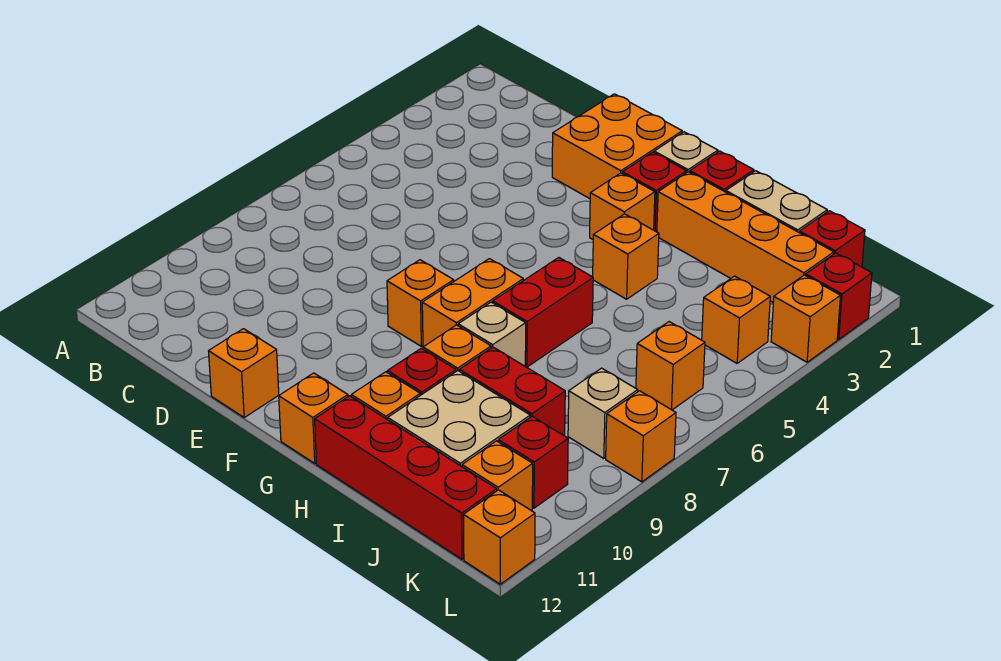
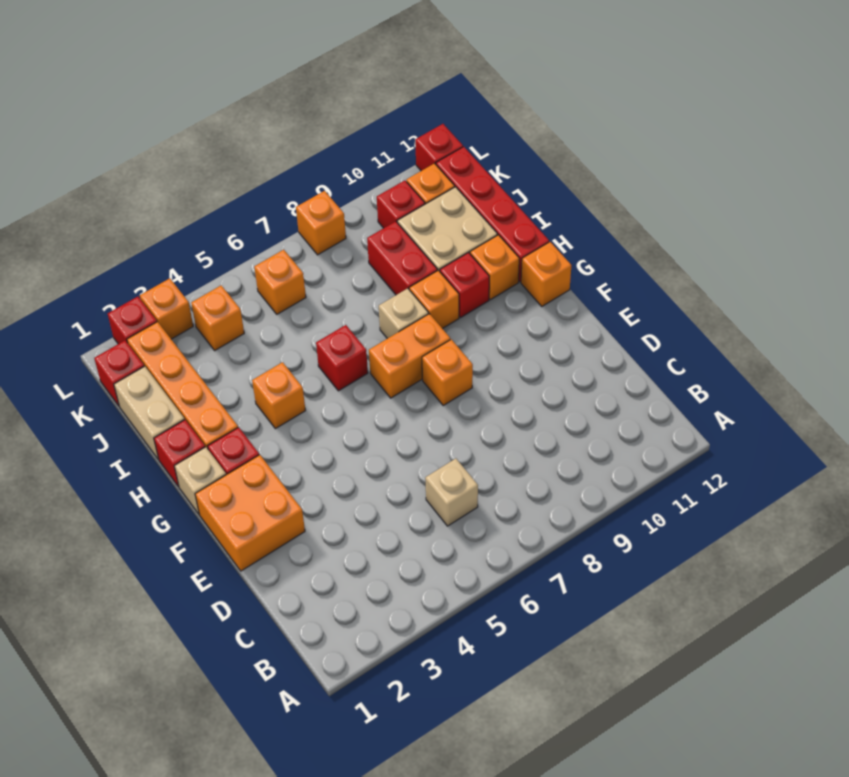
orange 1x1 brick [209,329,279,417] -> none
orange 1x1 brick [590,173,655,239] -> none
red 1x2 brick [493,258,593,367] -> red 1x1 brick [316,325,368,391]
tan 1x1 brick [568,368,638,458] -> tan 1x1 brick moved to [425,459,478,526]
orange 1x1 brick [464,490,535,584] -> red 1x1 brick [415,124,463,171]

